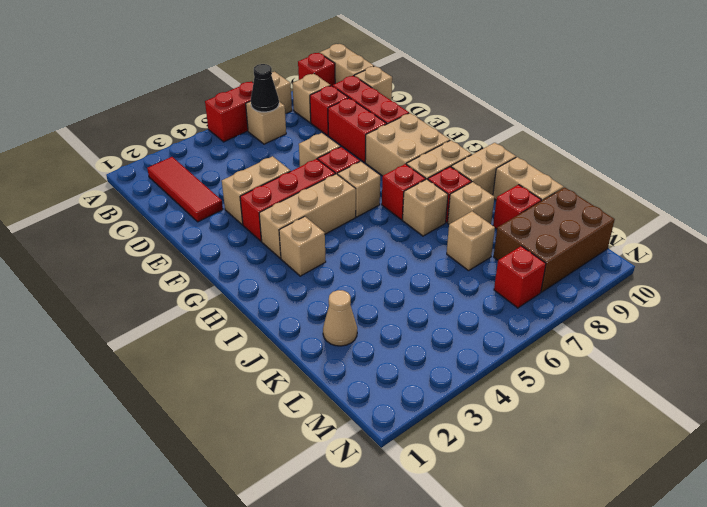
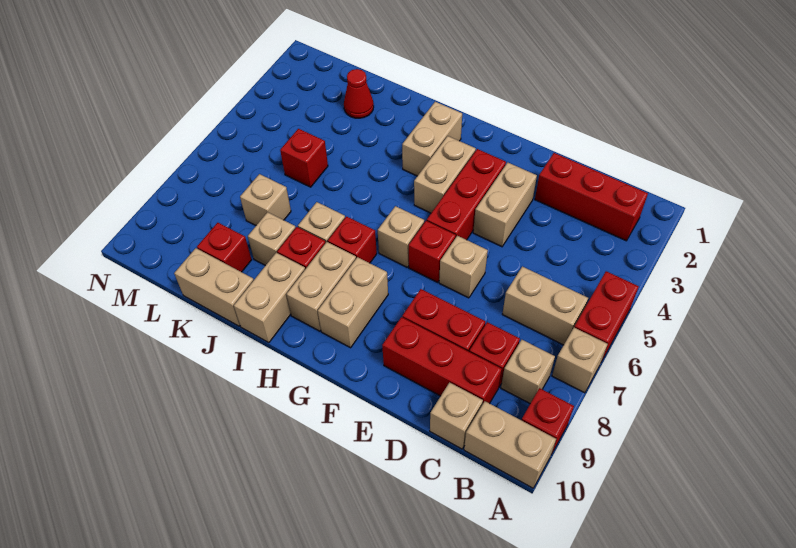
red 1x3 tile [147,157,223,222] -> red 1x3 brick [535,153,648,241]
tan 1x1 brick [246,101,286,144] -> tan 1x2 brick [502,266,588,345]
black 1x1 cone [251,64,279,112] -> none
tan 2x2 brick [365,113,450,176] -> tan 1x2 brick [318,257,388,348]
tan 1x3 brick [259,174,356,258] -> tan 1x2 brick [414,136,476,213]
tan 1x1 brick [279,216,326,276] -> tan 1x2 brick [402,102,462,176]
tan 1x1 cone [323,290,357,346] -> red 1x1 cone [344,69,374,118]
brown 2x3 brick [494,187,615,292] -> none
red 1x1 brick [494,246,546,308] -> red 1x1 brick moved to [280,129,328,187]

